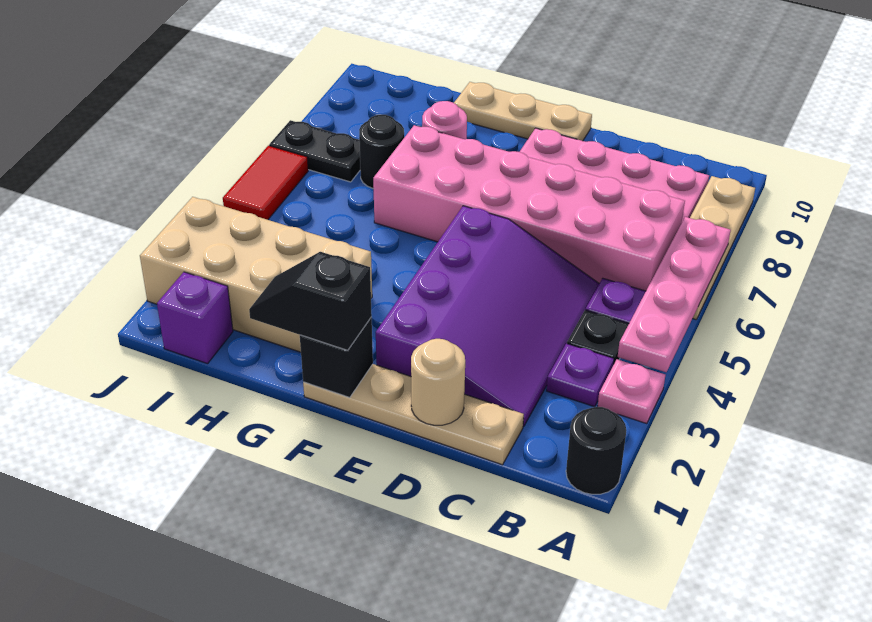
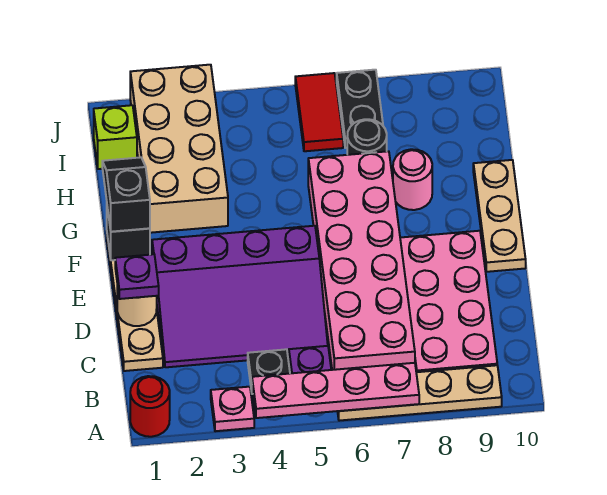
black 1x1 round brick [566,407,626,494] -> red 1x1 round brick [130,376,170,437]
purple 1x1 plate [547,343,614,407] -> purple 1x1 plate moved to [115,254,159,299]
purple 1x1 brick [157,272,233,364] -> lime 1x1 brick [94,105,137,169]
red 1x2 tile [223,146,308,220] -> red 1x2 tile turned to [295,73,343,151]

